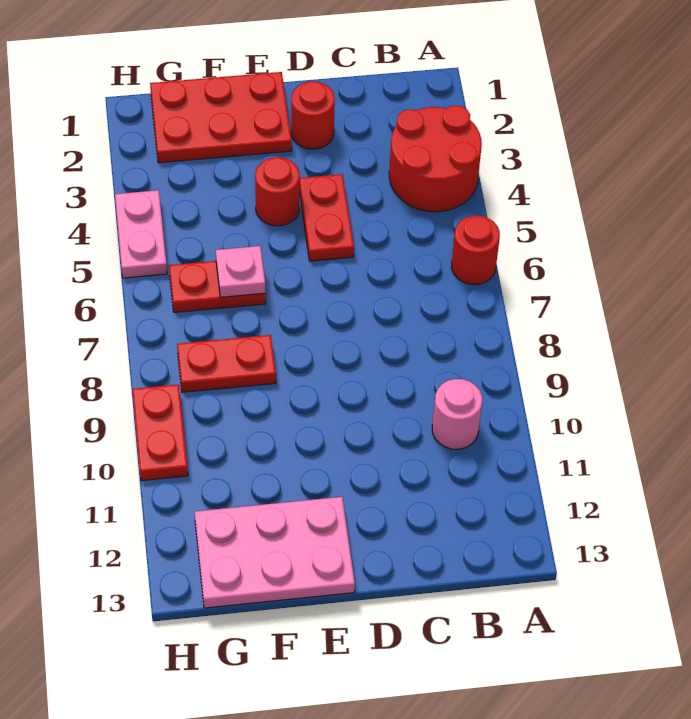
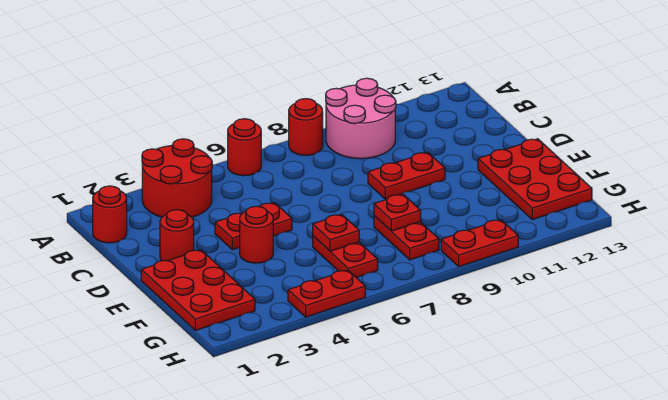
none -> red 1x1 round brick [289,99,323,155]
none -> red 1x1 round brick [93,186,127,243]
pink 1x1 round brick [432,379,482,449] -> pink 2x2 round brick [326,78,396,159]
none -> red 1x2 plate [368,152,445,199]
pink 2x3 plate [195,497,355,608] -> red 2x3 plate [478,139,592,219]
pink 1x1 plate [216,246,266,297] -> red 1x1 plate [313,214,359,251]
none -> red 1x1 plate [374,194,421,231]
pink 1x2 plate [115,190,167,278] -> red 1x2 plate [288,270,365,317]

